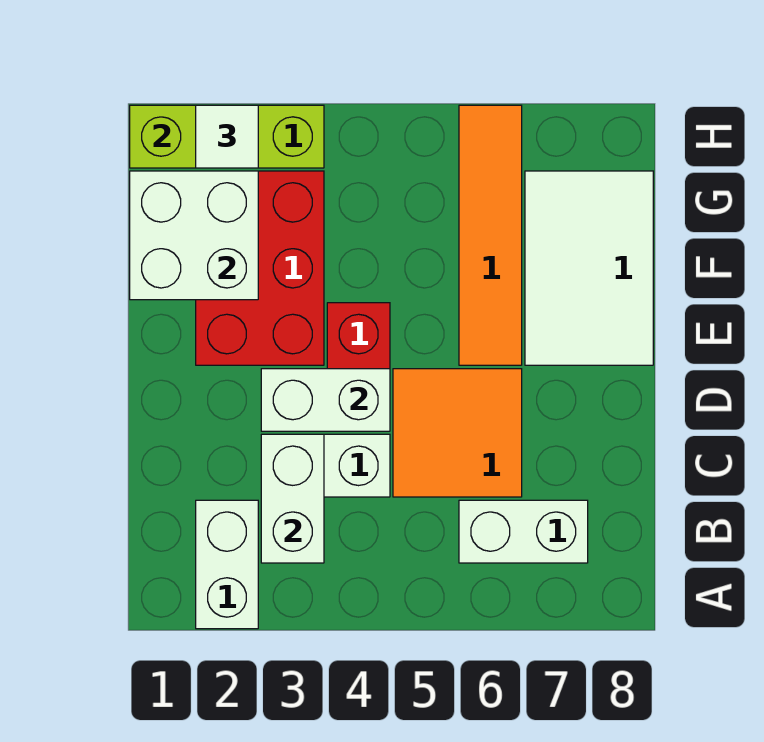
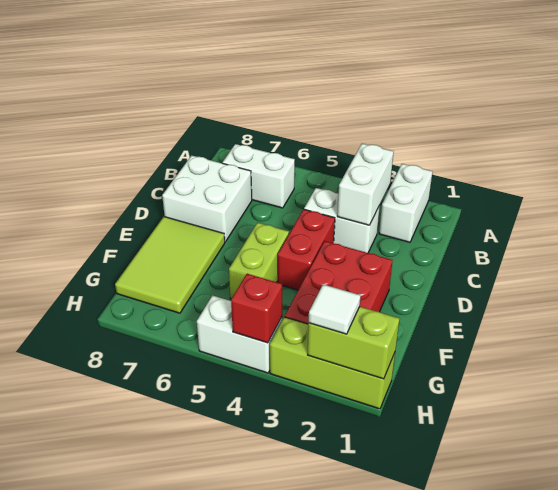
orange 2x2 tile [393,369,522,497] -> none
white 1x2 brick [261,369,390,431] -> white 1x2 brick moved to [197,296,282,373]
none -> lime 1x2 brick [229,223,289,299]
orange 1x4 tile [459,105,522,365] -> none
white 2x3 tile [525,171,653,365] -> lime 2x3 tile [115,217,225,313]
white 2x2 brick [130,171,258,300] -> white 2x2 brick moved to [162,156,252,242]
none -> red 1x1 brick [231,274,282,343]

